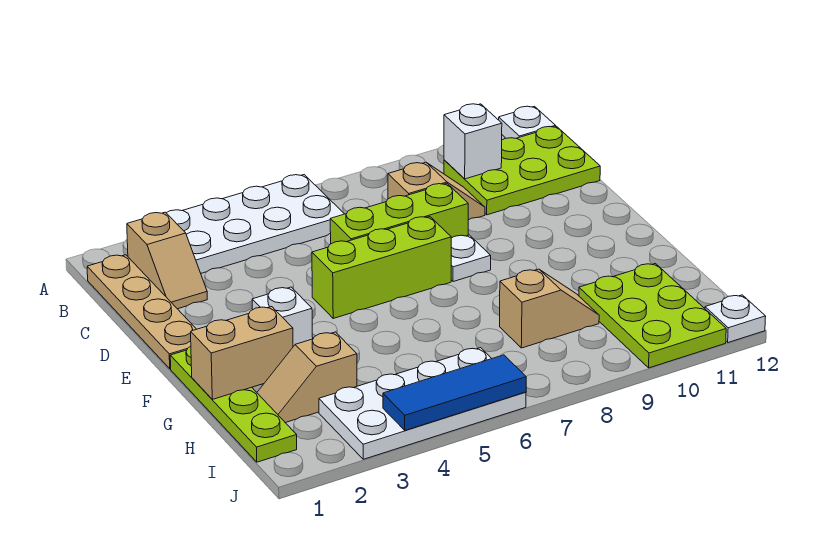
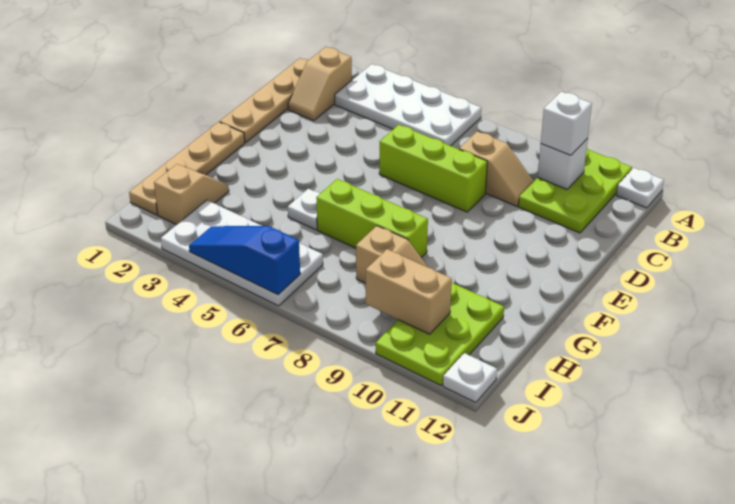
lime 2x3 plate [444,126,600,215] -> lime 2x3 plate turned to [518,148,632,233]
lime 1x3 brick [312,217,451,318] -> lime 1x3 brick moved to [316,179,428,258]
white 1x1 plate [451,235,491,282] -> white 1x1 plate moved to [288,189,320,230]
lime 1x4 plate [170,347,297,462] -> tan 1x4 plate [129,122,245,215]
white 1x1 brick [252,287,313,347] -> white 1x1 brick moved to [541,92,592,155]
tan 1x2 brick [191,307,293,399] -> tan 1x2 brick moved to [366,249,452,334]
tan 1x2 slope [257,332,357,423] -> tan 1x2 slope turned to [154,164,229,225]
blue 1x3 tile [383,355,526,430] -> blue 1x3 slope [189,226,300,295]

